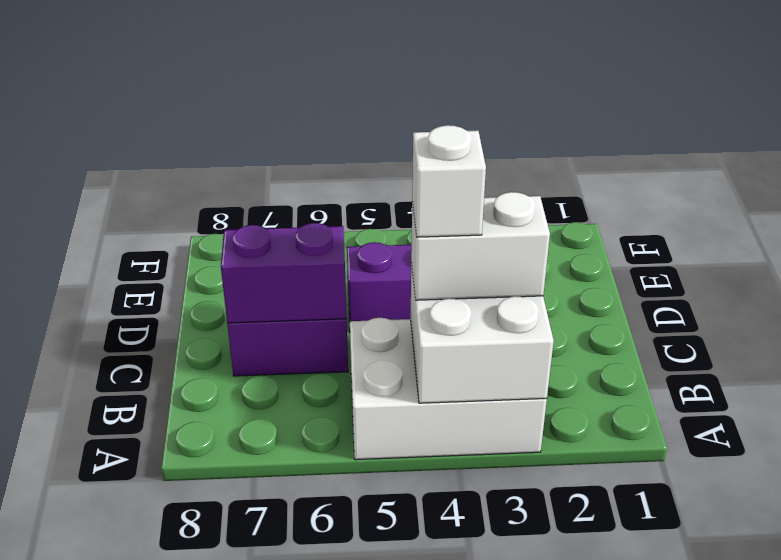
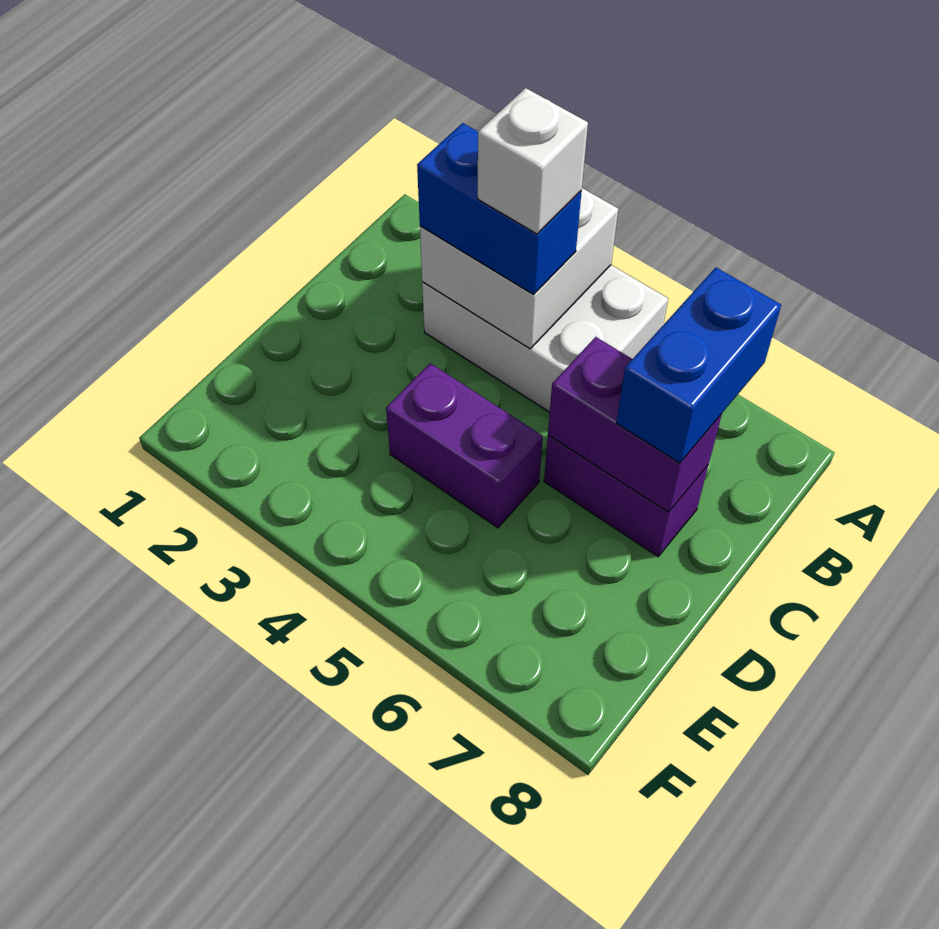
white 1x2 brick [411,192,550,300] -> blue 1x2 brick [417,123,582,294]
none -> blue 1x2 brick [617,267,781,463]

